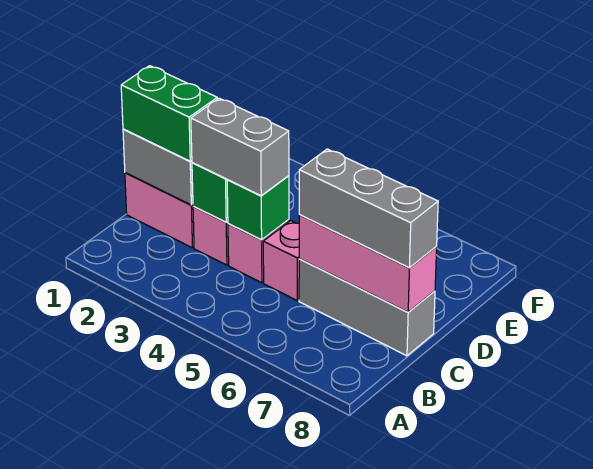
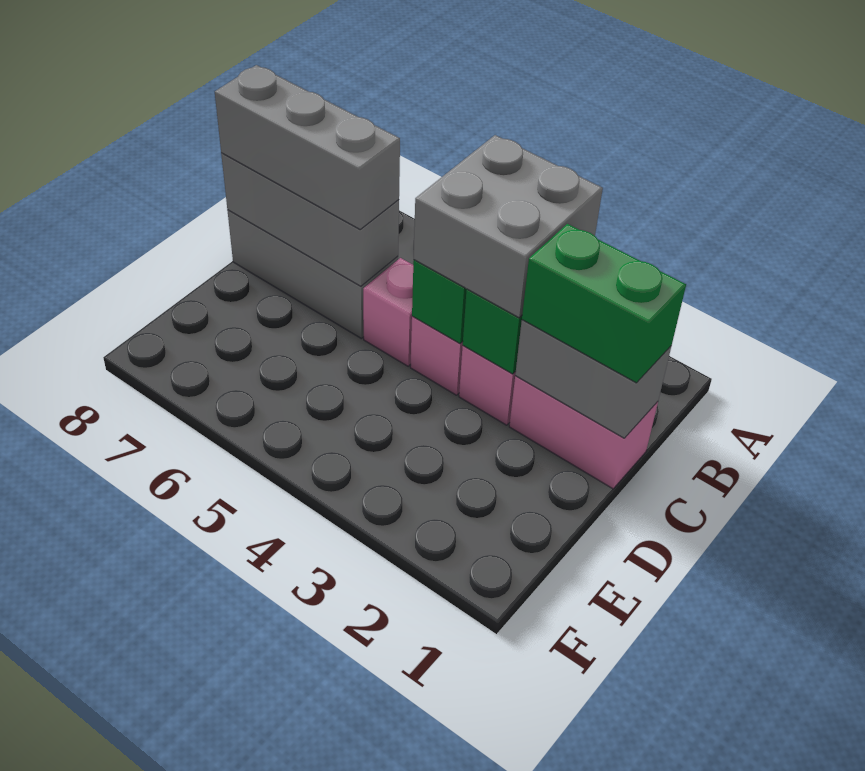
grey 1x2 brick [191,98,289,196] -> grey 2x2 brick [414,135,603,318]
pink 1x3 brick [299,215,437,312] -> grey 1x3 brick [221,153,399,286]

